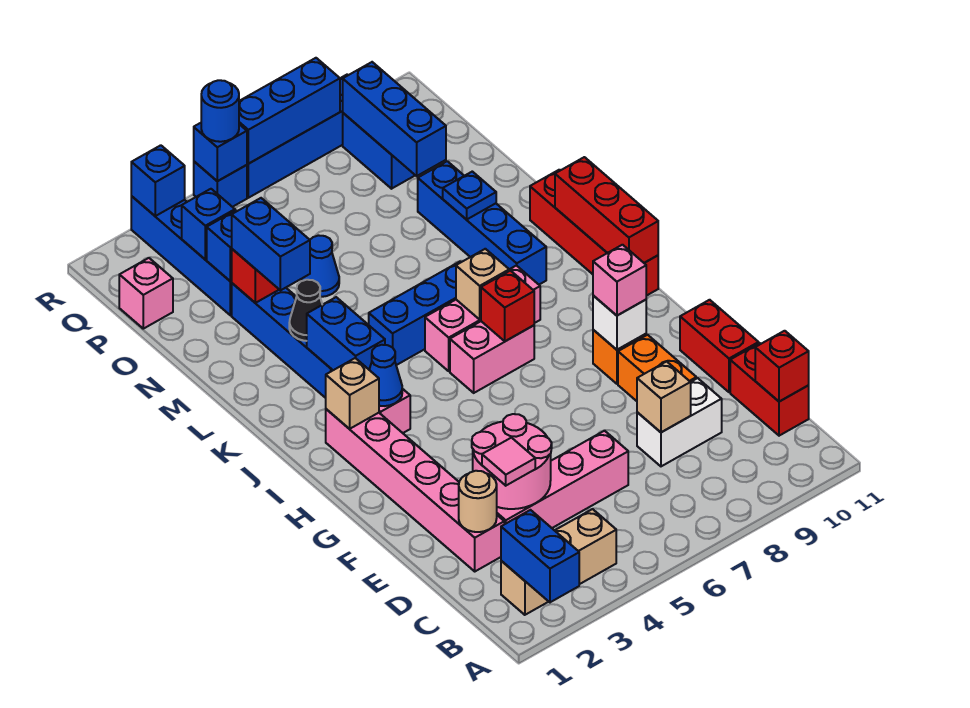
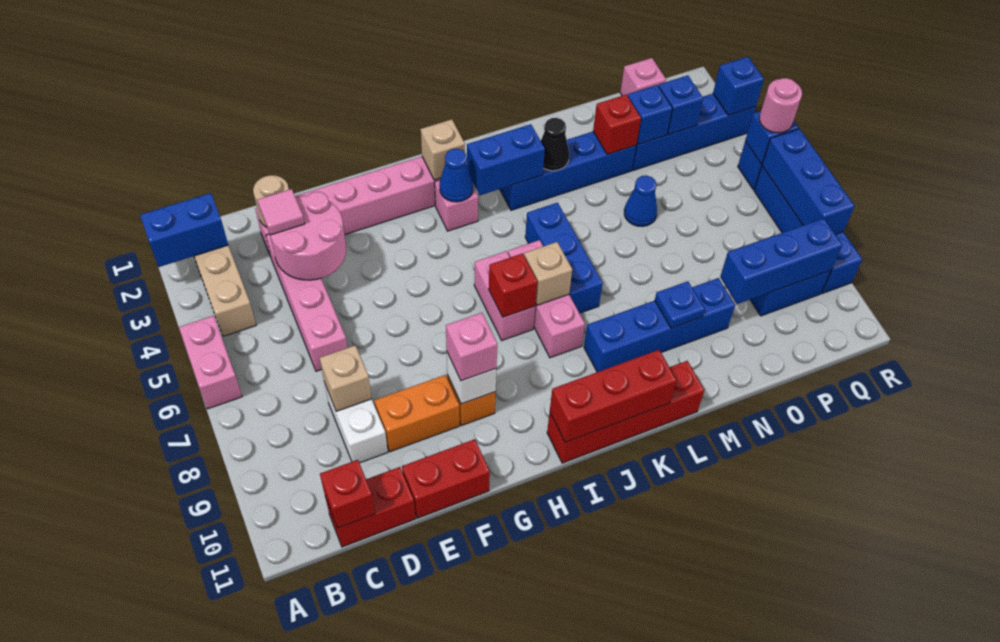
none -> pink 1x2 brick [179,316,242,409]
blue 1x2 brick [232,198,310,290] -> none
blue 1x1 round brick [201,80,239,142] -> pink 1x1 round brick [759,78,802,133]

